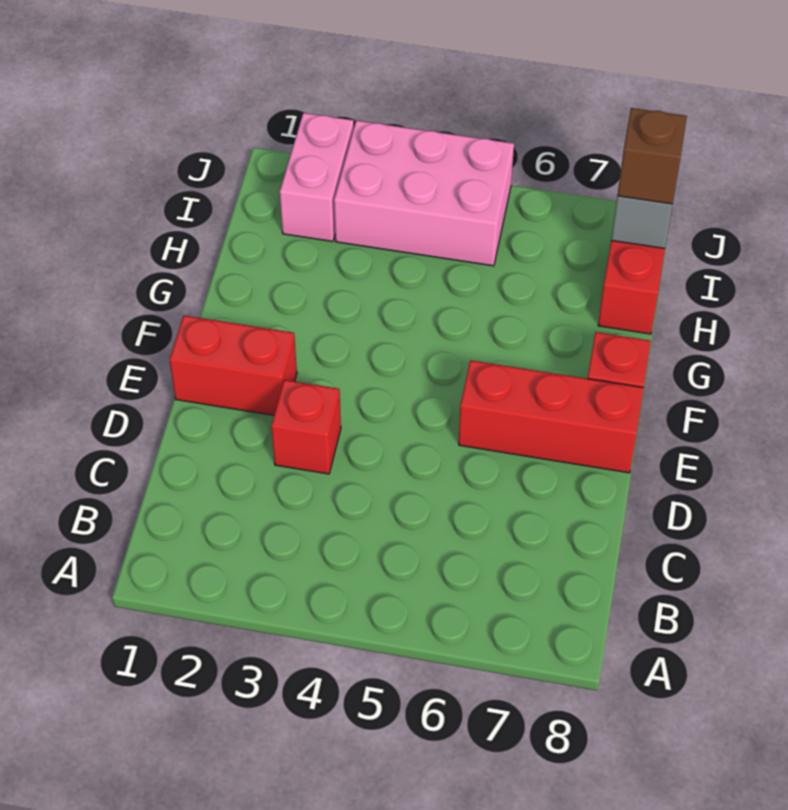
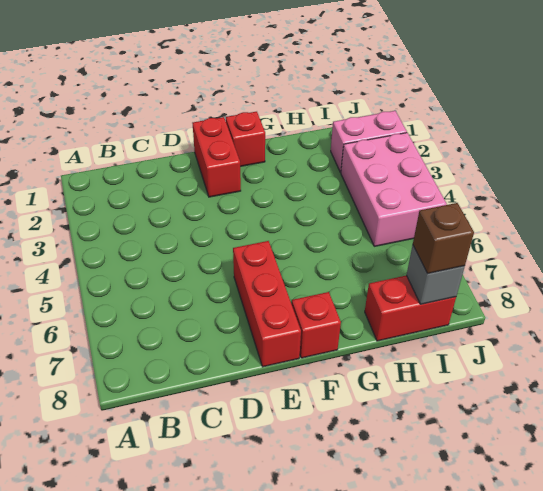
red 1x1 brick [271,380,341,474] -> red 1x1 brick moved to [226,112,265,167]

